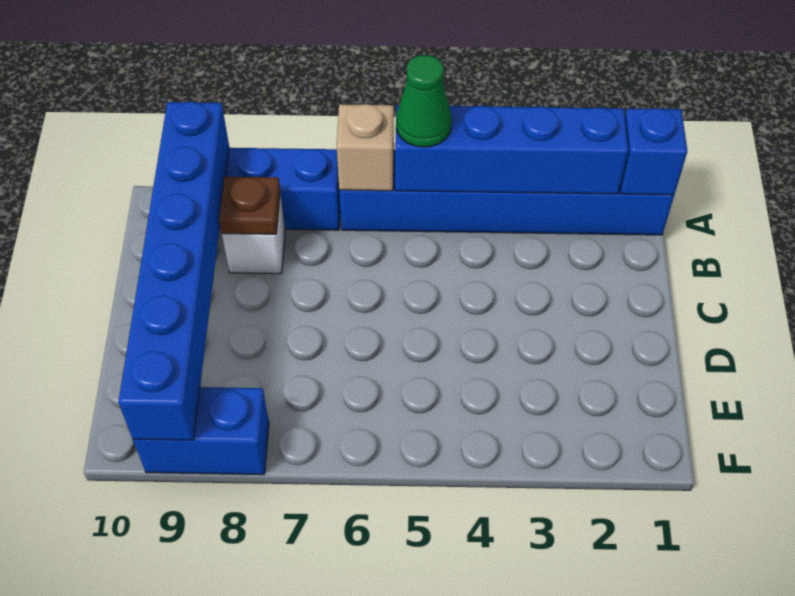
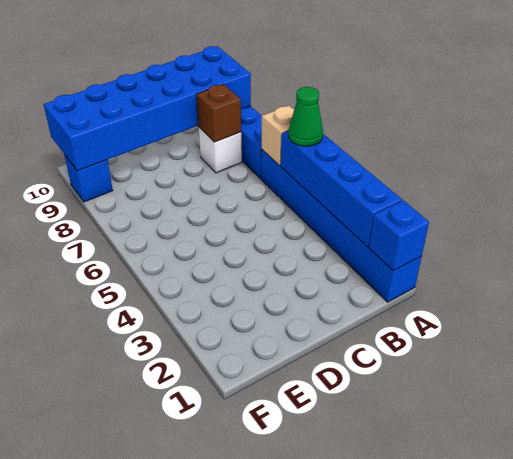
blue 1x6 brick [118,102,229,440] -> blue 2x6 brick [44,46,251,171]
brown 1x1 plate [219,177,280,234] -> brown 1x1 brick [196,84,241,142]
blue 1x2 brick [133,387,269,475] -> blue 1x1 brick [65,156,113,202]

